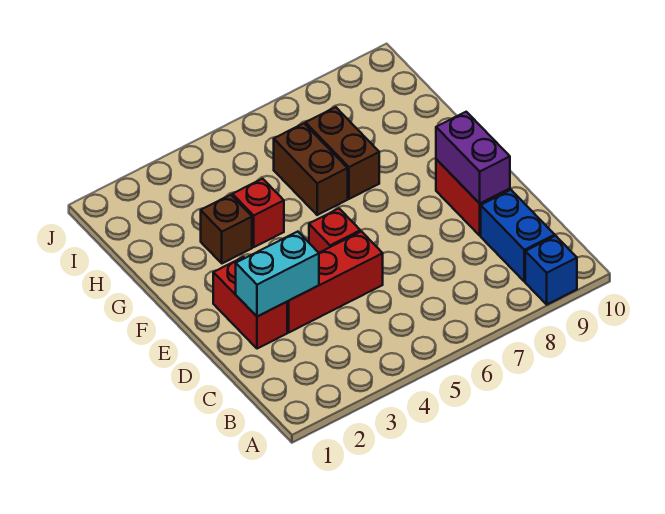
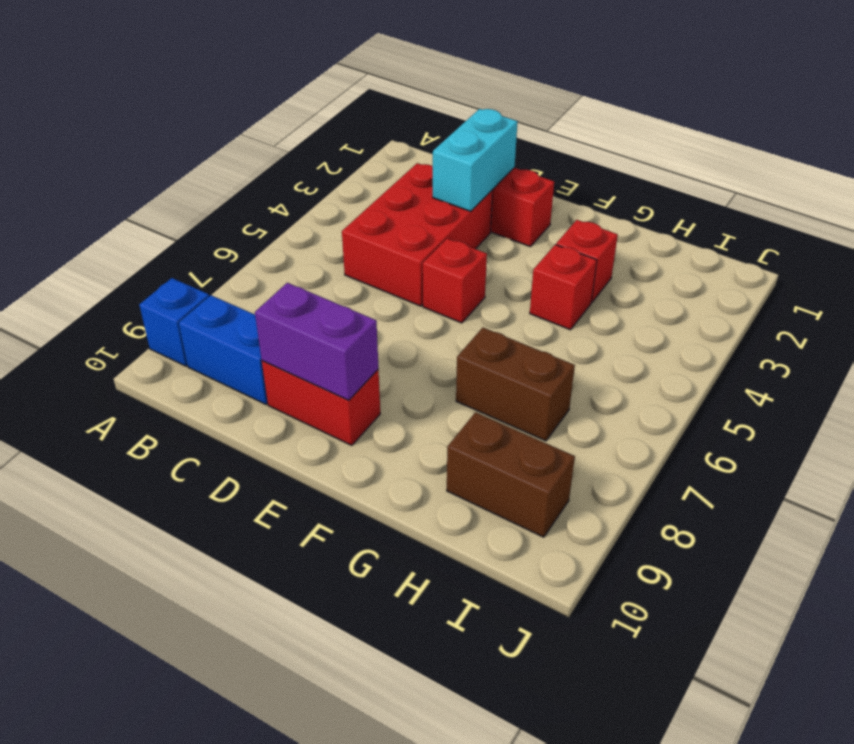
red 1x3 brick [287,231,383,332] -> red 2x3 brick [342,163,493,306]
brown 1x1 brick [201,195,252,263] -> red 1x1 brick [556,220,618,303]
brown 1x2 brick [274,123,348,215] -> brown 1x2 brick moved to [447,412,575,537]

